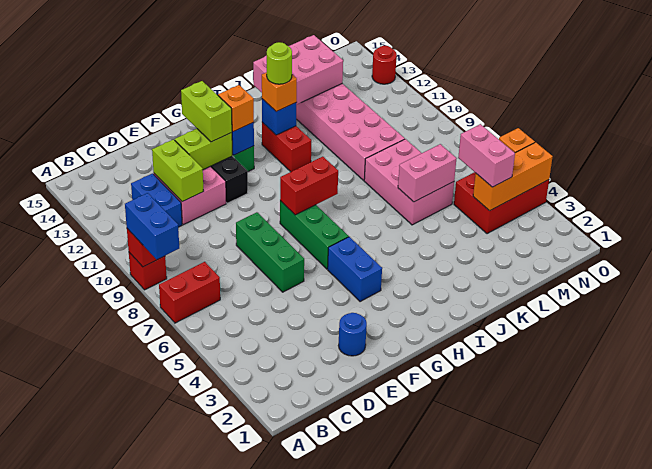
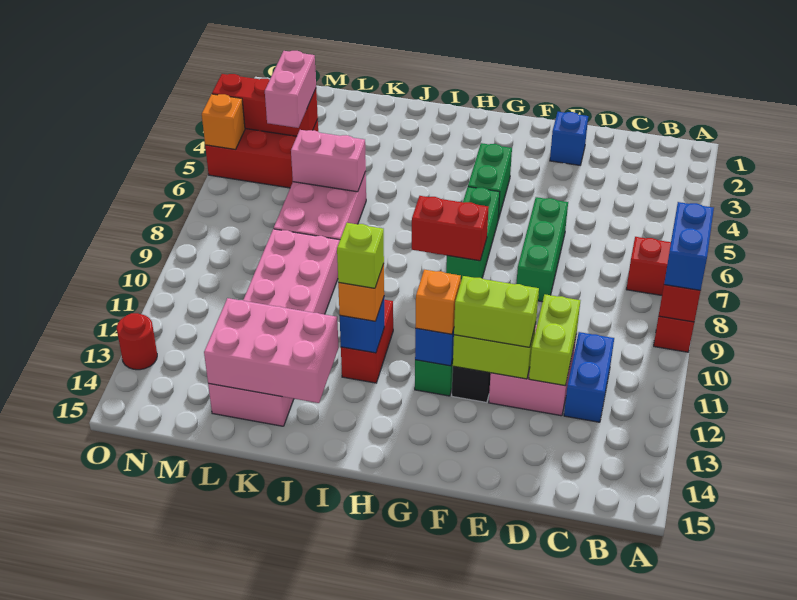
blue 1x1 round brick [338,313,367,356] -> blue 1x1 brick [550,112,588,165]
lime 1x2 brick [181,81,232,142] -> lime 1x2 brick turned to [454,276,539,347]
blue 1x2 brick [328,237,382,302] -> green 1x2 brick [468,143,512,220]
lime 1x1 round brick [267,42,292,84] -> lime 1x1 brick [337,223,384,288]
orange 1x3 brick [473,142,553,211] -> red 1x3 brick [212,74,318,136]

